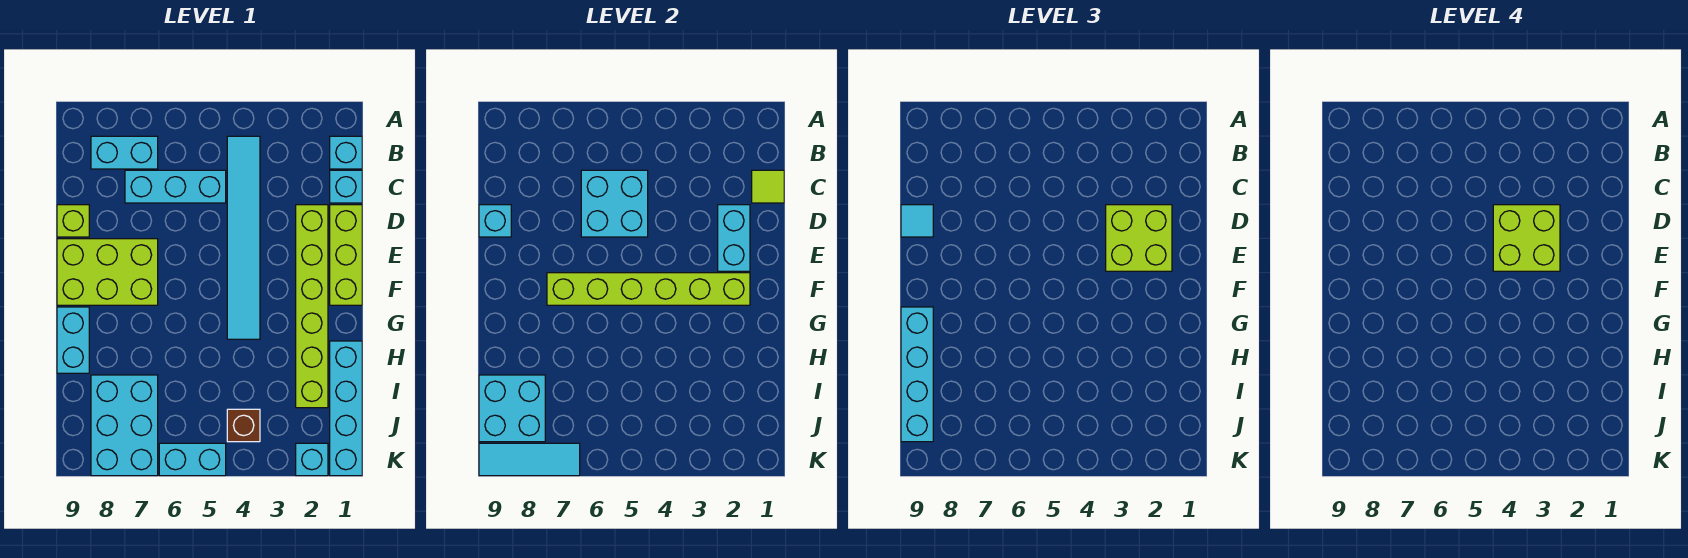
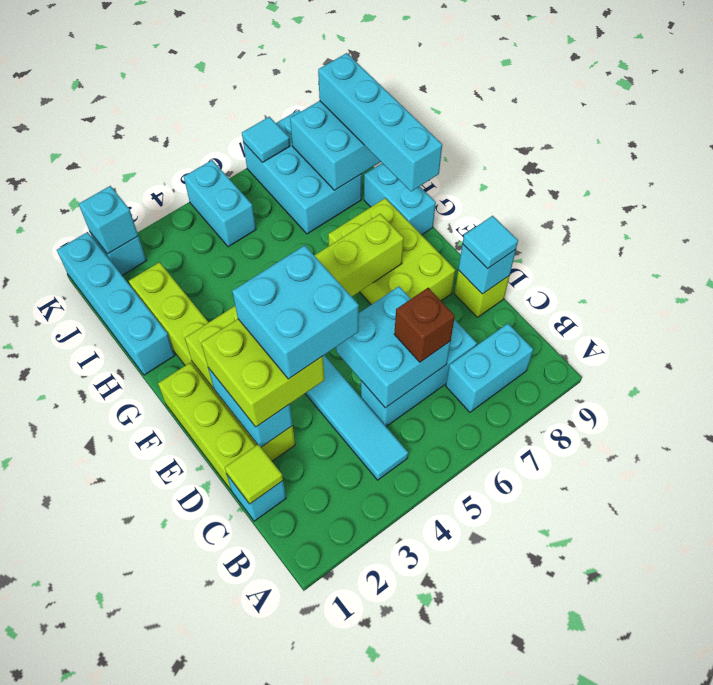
cyan 1x1 brick [330,136,362,169] -> cyan 1x1 brick moved to [79,186,138,254]
lime 2x2 brick [1493,205,1560,271] -> cyan 2x2 brick [232,245,359,379]
lime 2x3 brick [57,239,158,305] -> lime 2x3 brick turned to [328,198,455,305]
brown 1x1 brick [227,409,260,442] -> brown 1x1 brick moved to [394,288,455,362]
cyan 1x2 brick [159,443,226,476] -> cyan 1x2 brick turned to [184,160,256,247]
cyan 1x3 tile [479,443,580,476] -> cyan 1x1 tile [242,117,290,162]

